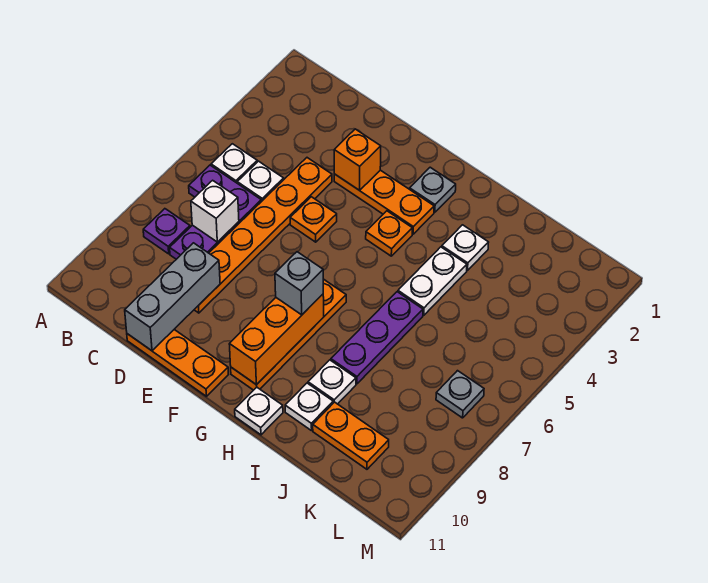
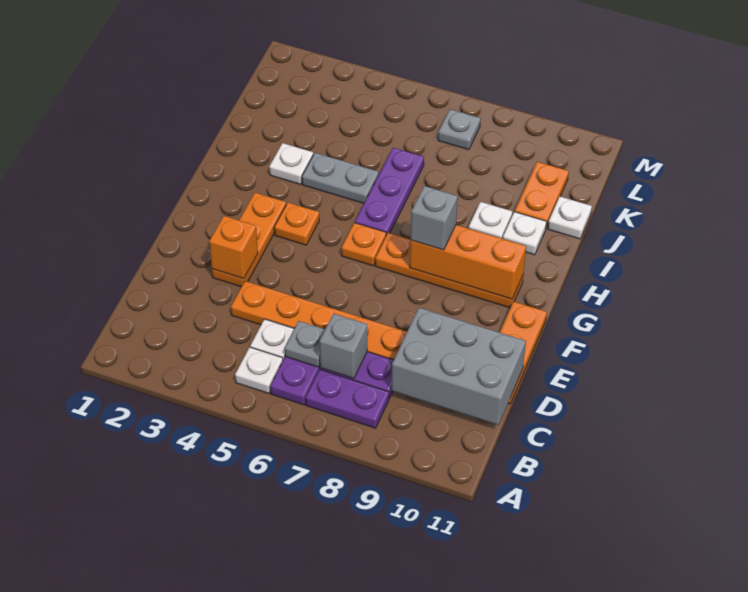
purple 1x1 plate [143,209,190,254] -> purple 1x2 plate [306,370,389,428]
white 1x1 brick [191,180,239,242] -> grey 1x1 brick [320,314,367,379]
grey 1x3 brick [125,243,220,351] -> grey 2x3 brick [391,308,526,425]
orange 1x1 plate [290,197,337,242] -> orange 1x1 plate moved to [341,223,386,266]
grey 1x1 plate [410,167,456,212] -> grey 1x1 plate moved to [285,321,325,367]
white 1x1 plate [235,387,283,435] -> white 1x1 plate moved to [548,196,592,239]
white 1x2 plate [398,247,467,315] -> grey 1x2 plate [302,153,379,203]
purple 1x3 plate [331,292,423,384] -> purple 1x3 plate turned to [355,148,424,235]

